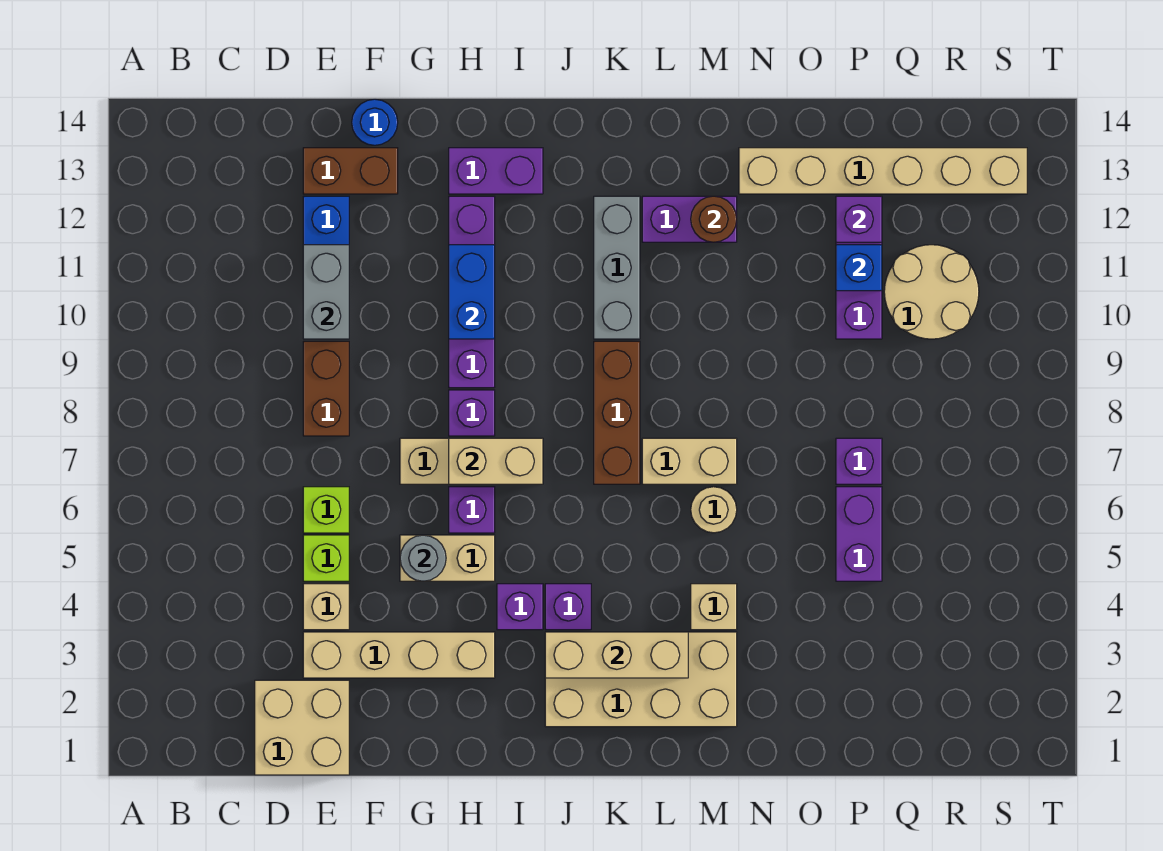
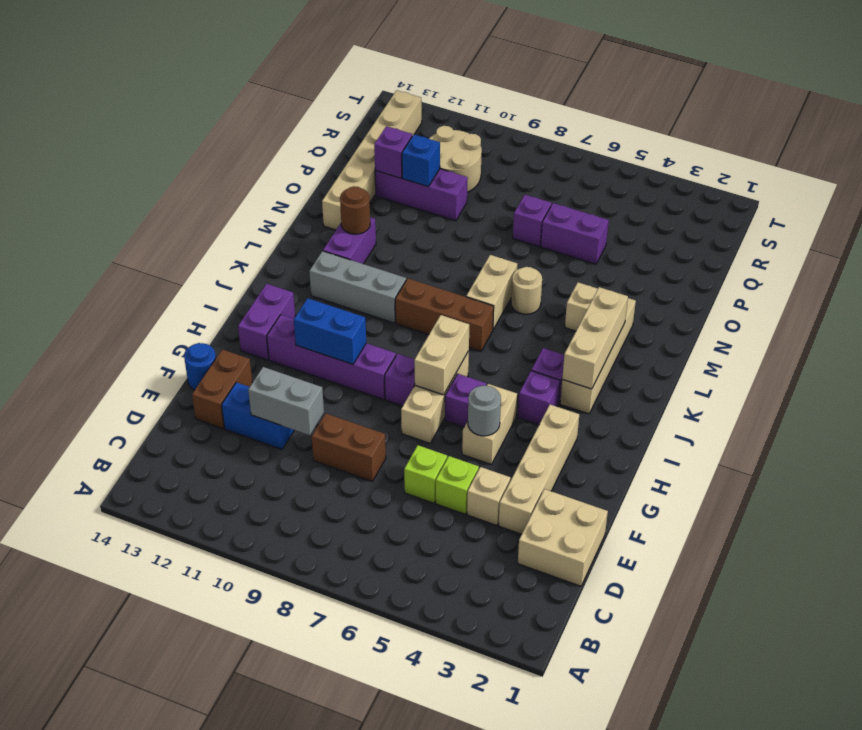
tan 2x4 brick [545,632,737,727] -> tan 1x4 brick [560,298,636,414]

